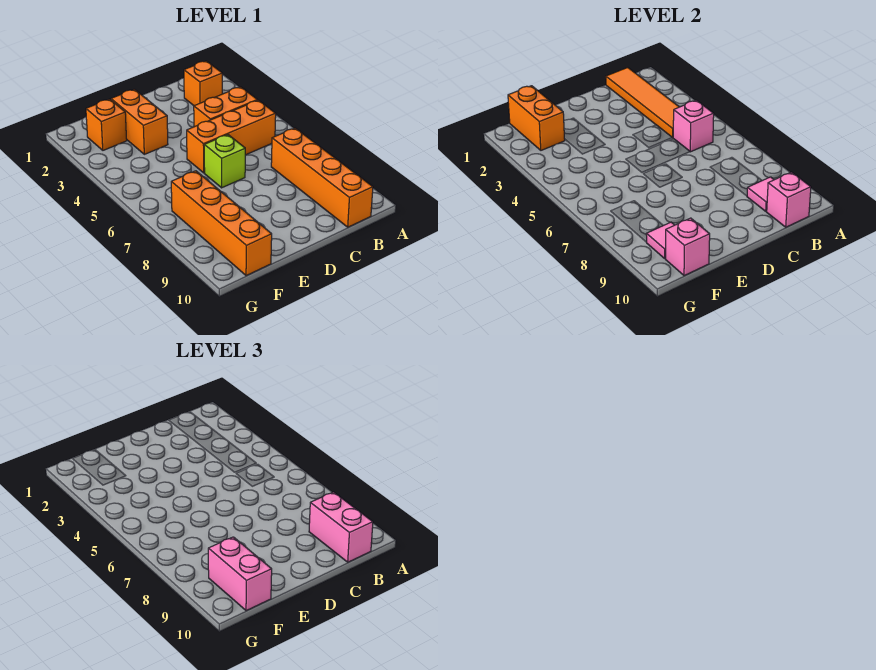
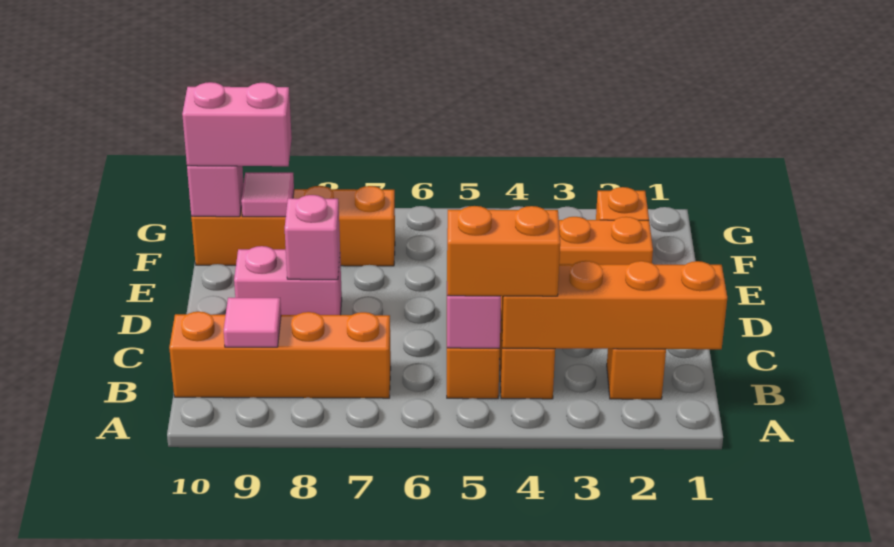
orange 1x4 tile [606,68,679,138] -> orange 1x4 brick [501,261,727,349]
pink 1x2 brick [309,492,373,562] -> pink 1x2 brick moved to [234,246,342,315]
pink 1x1 brick [766,172,811,227] -> pink 1x1 brick moved to [285,195,340,280]
lime 1x1 brick [204,135,245,188] -> none
orange 1x2 brick [508,86,565,150] -> orange 1x2 brick moved to [447,206,560,296]

